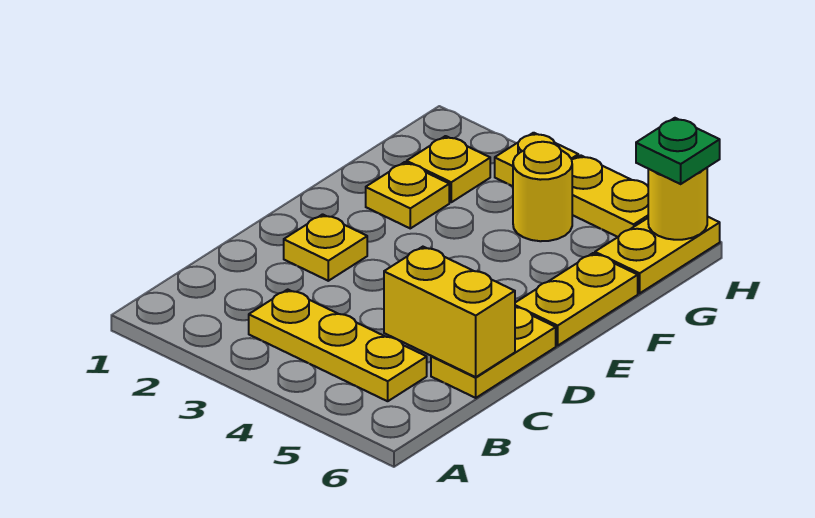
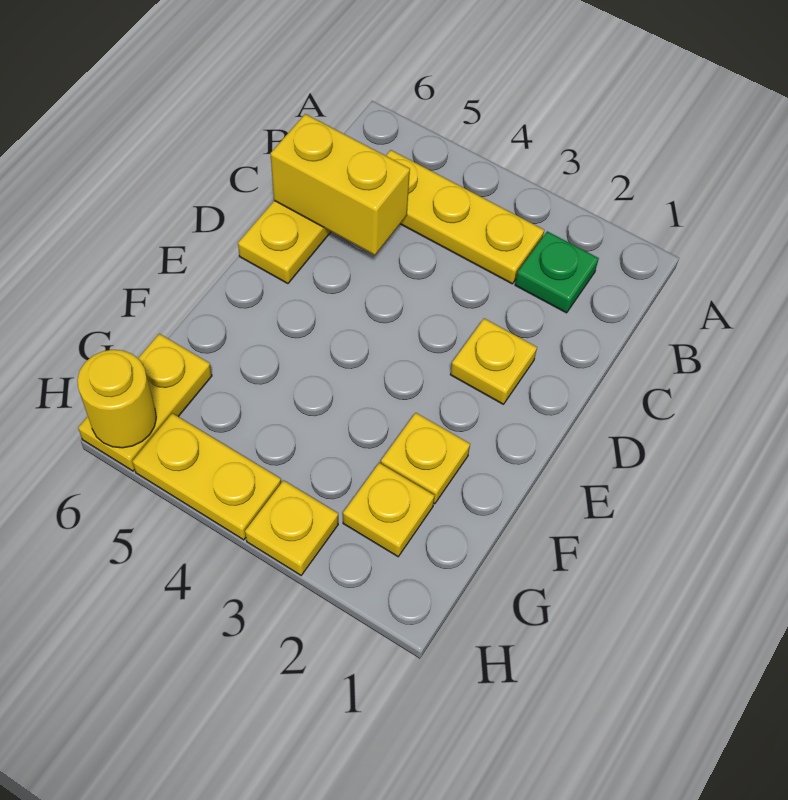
yellow 1x2 plate [515,253,638,346] -> none
yellow 1x1 round brick [513,142,572,241] -> none
green 1x1 plate [636,118,720,184] -> green 1x1 plate moved to [515,231,599,313]

